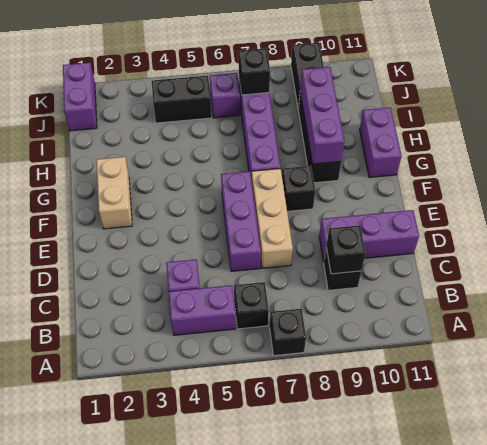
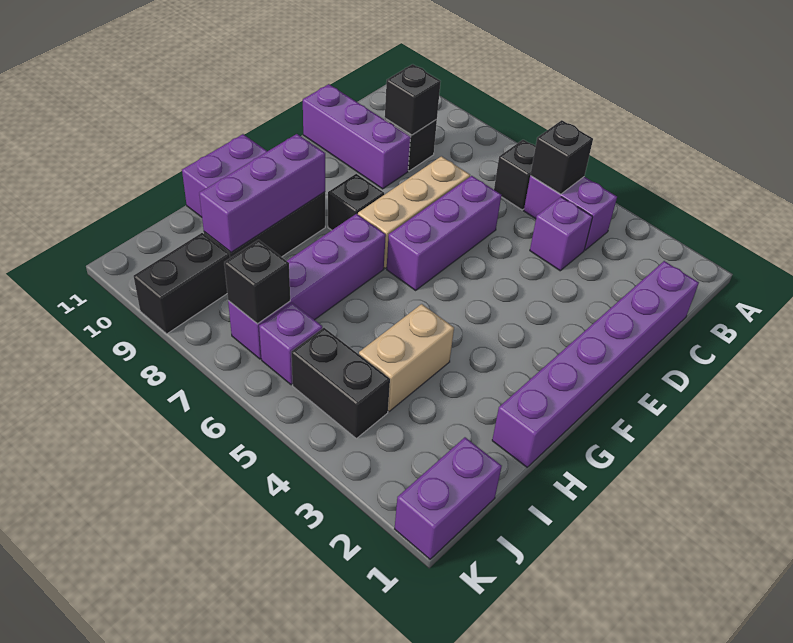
black 1x1 brick [270,309,306,356] -> black 1x1 brick moved to [530,120,593,194]
none -> purple 1x6 brick [492,261,699,467]
tan 1x2 brick [96,157,132,229] -> tan 1x2 brick moved to [359,304,454,411]

